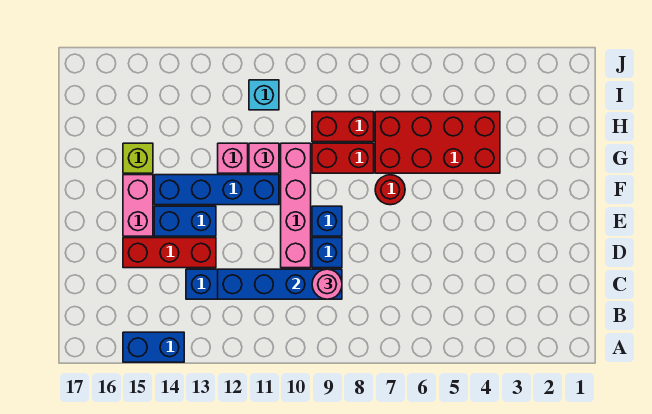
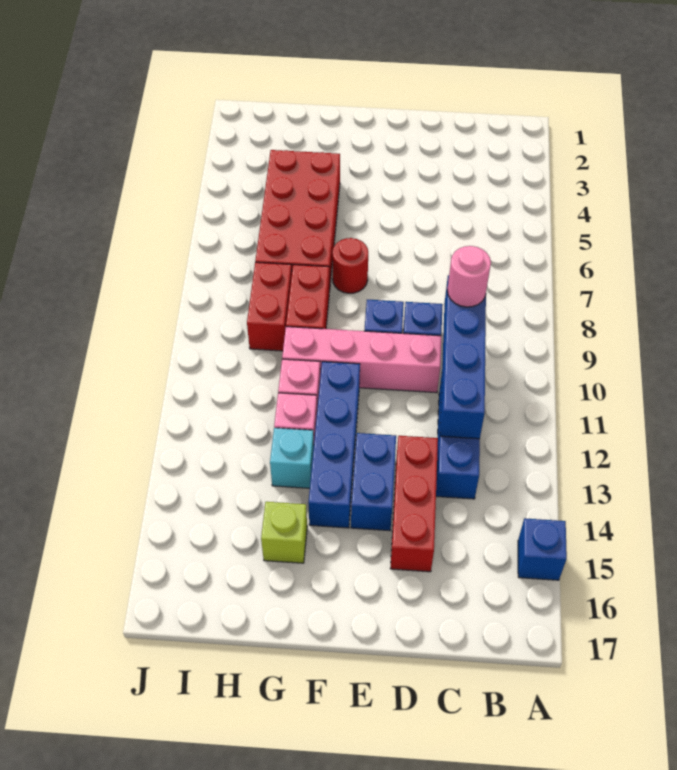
blue 1x2 brick [123,332,184,362] -> blue 1x1 brick [518,518,567,580]
pink 1x2 brick [123,175,153,236] -> none
cyan 1x1 brick [249,80,279,110] -> cyan 1x1 brick moved to [270,428,314,488]

